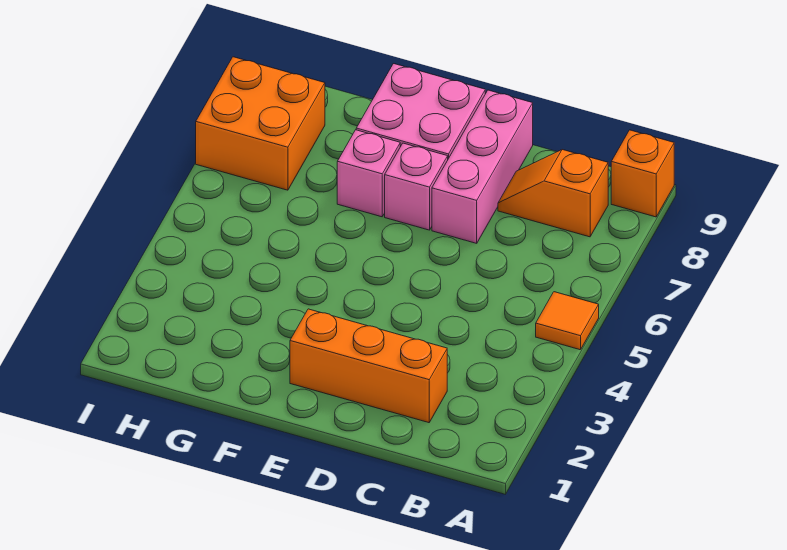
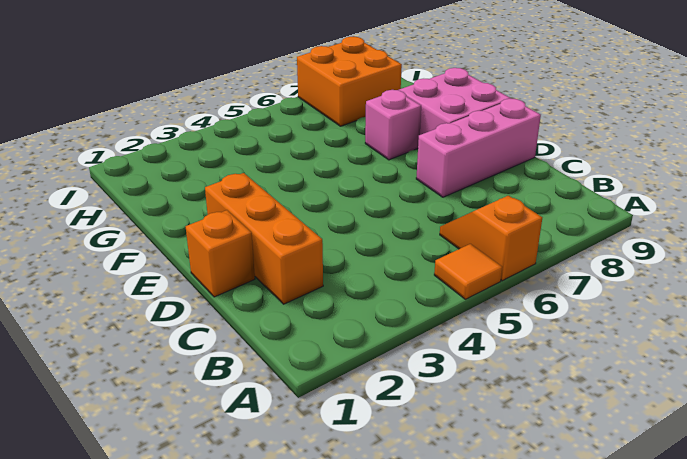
orange 1x1 brick [611,130,674,217] -> orange 1x1 brick moved to [186,210,255,297]
orange 1x2 slope [498,150,608,237] -> orange 1x2 slope moved to [440,196,542,281]
pink 1x1 brick [385,143,448,230] -> none

